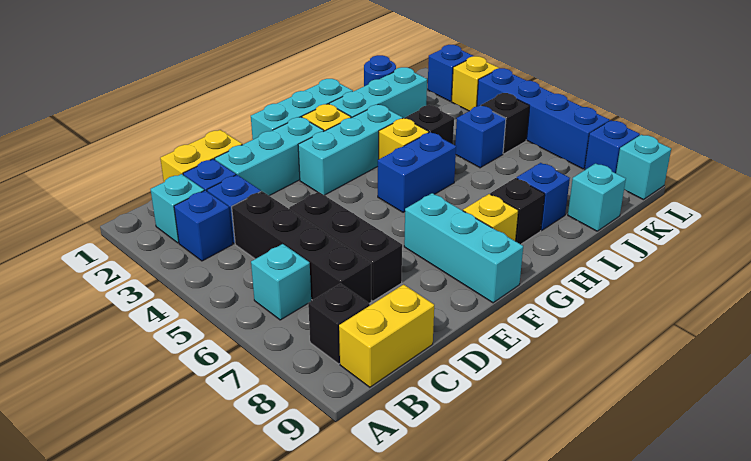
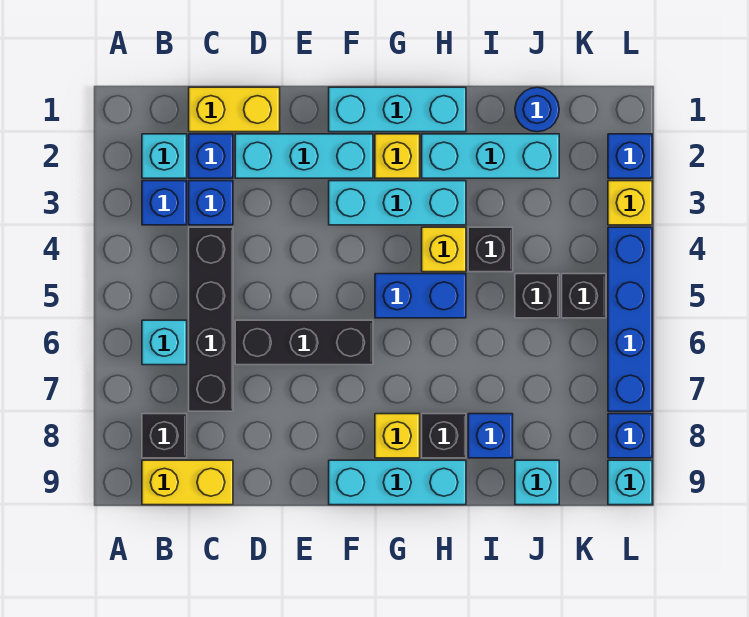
black 1x3 brick [289,192,402,301] -> black 1x3 brick turned to [235,320,373,365]
cyan 1x3 brick [404,193,523,303] -> cyan 1x3 brick turned to [329,460,466,505]
blue 1x1 brick [455,106,506,168] -> black 1x1 brick [515,274,559,318]

